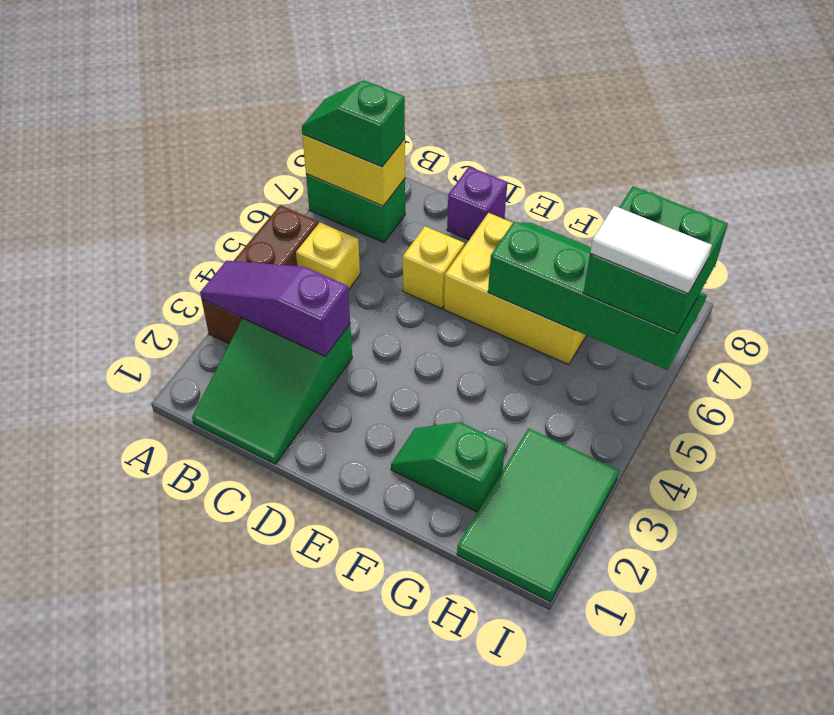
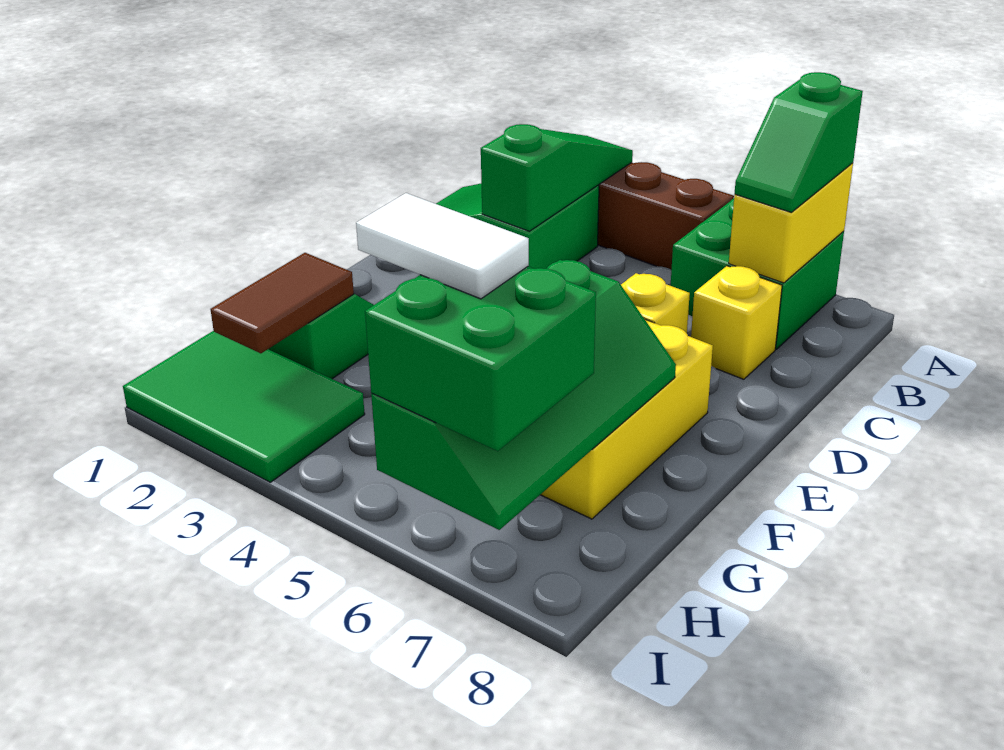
purple 1x3 slope [200,261,350,356] -> green 1x3 slope [481,124,633,231]
green 1x2 brick [306,174,405,242] -> green 2x2 brick [671,198,844,349]
green 1x2 slope [302,80,405,167] -> green 1x2 slope turned to [735,72,863,213]
yellow 1x1 brick [296,222,360,290] -> yellow 1x1 brick moved to [691,266,782,379]
purple 1x1 brick [447,167,508,240] -> none
none -> brown 1x2 tile [210,253,354,353]
white 1x2 tile [590,206,712,294] -> white 1x2 tile turned to [356,193,529,299]

